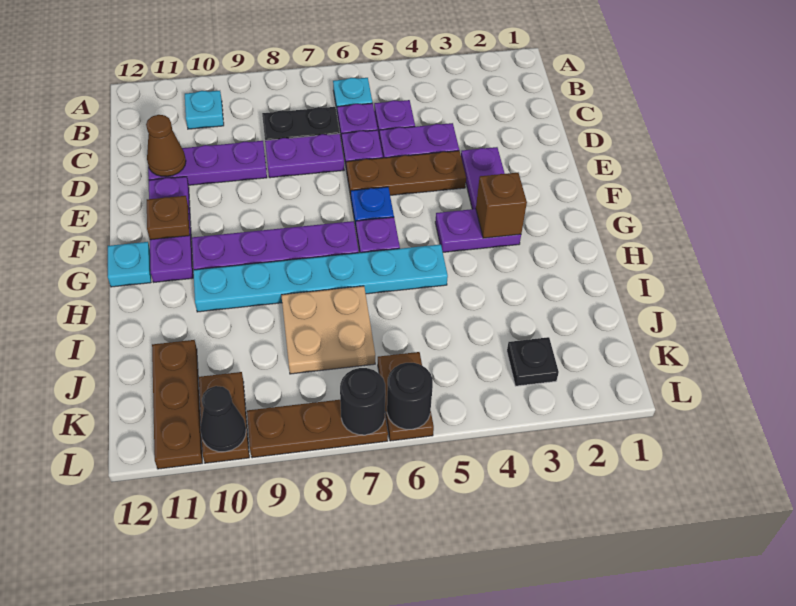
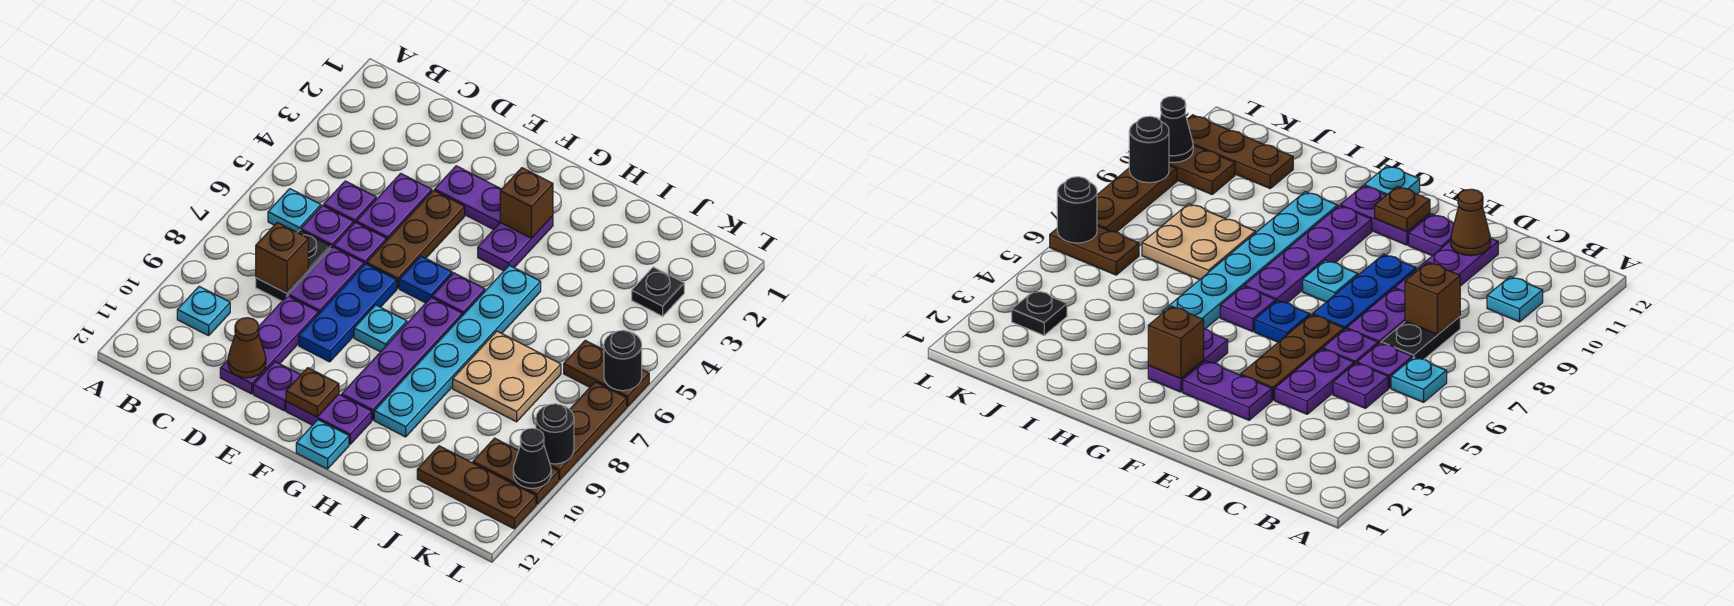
none -> brown 1x1 brick [256,222,308,293]
none -> blue 1x3 plate [299,264,397,362]
none -> cyan 1x1 plate [354,305,407,352]
black 1x1 round brick [340,368,385,435] -> black 1x1 round brick moved to [536,404,574,464]

